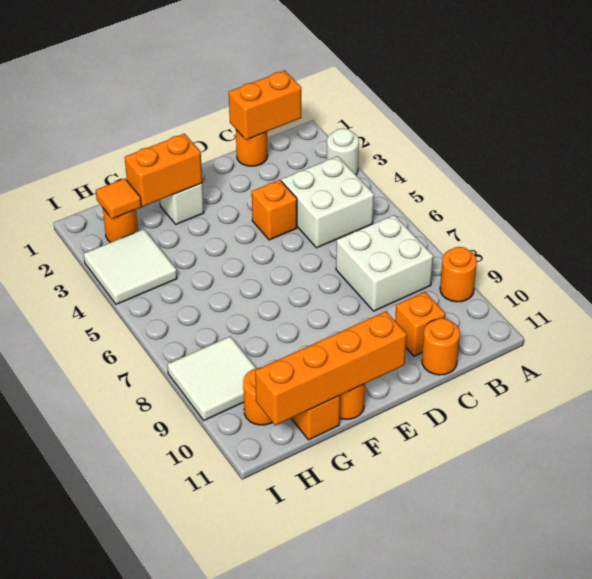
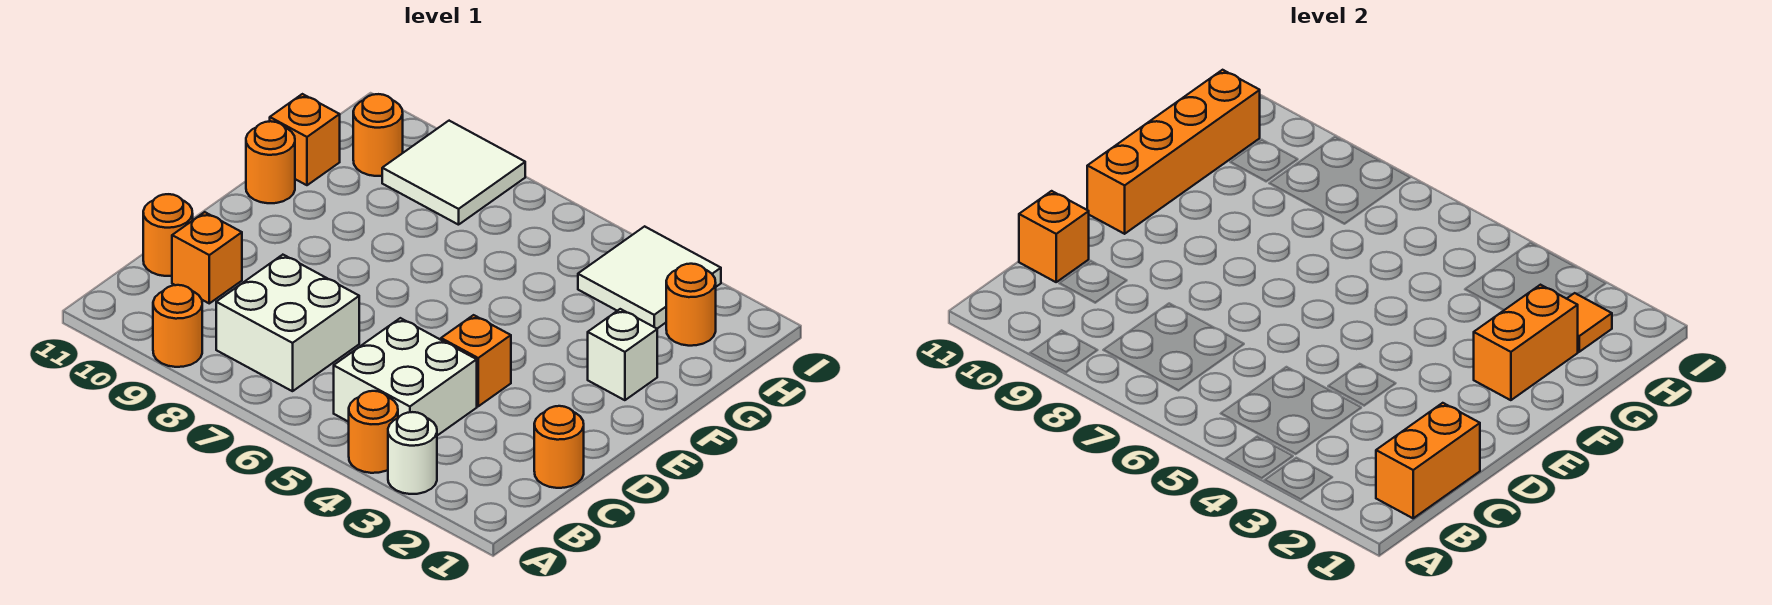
none -> orange 1x1 round brick [349,391,398,473]
none -> orange 1x1 brick [1019,191,1089,282]

